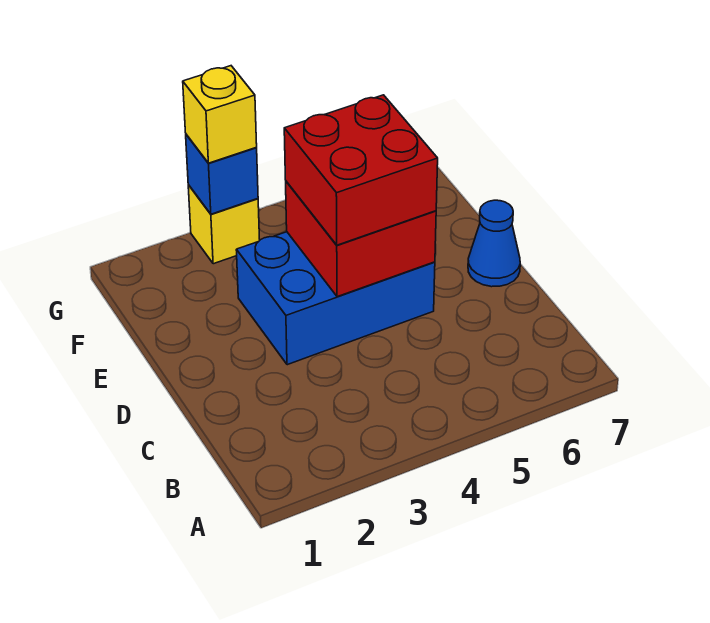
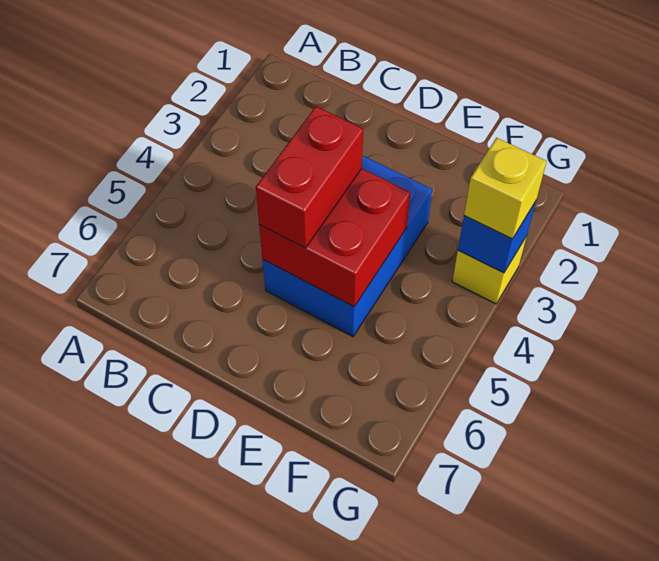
red 2x2 brick [284,95,438,245] -> red 1x2 brick [256,106,363,248]
blue 1x1 cone [468,200,520,287] -> none

